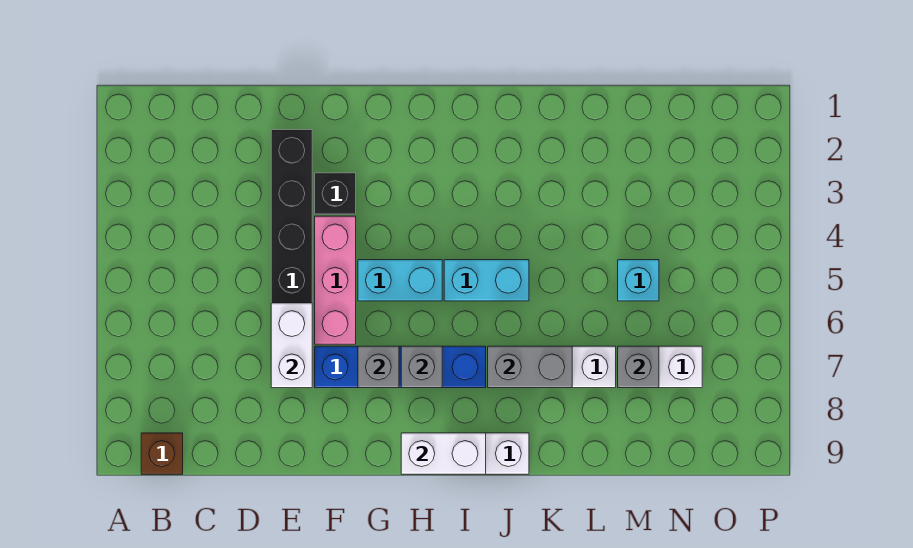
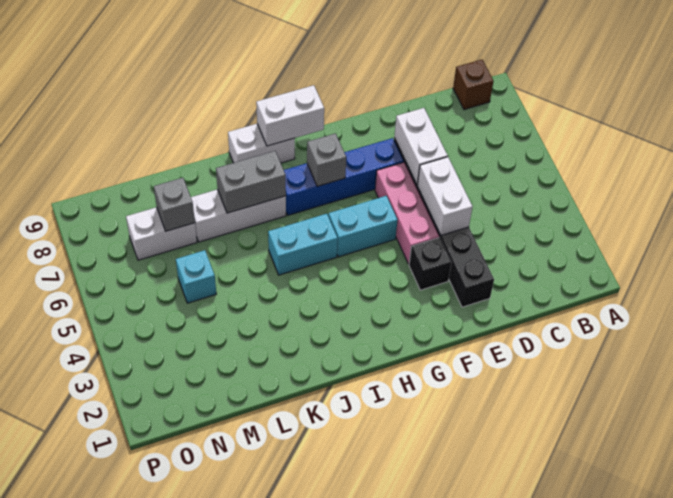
none -> white 1x2 brick [417,157,473,235]
grey 1x1 brick [358,346,399,388] -> none

